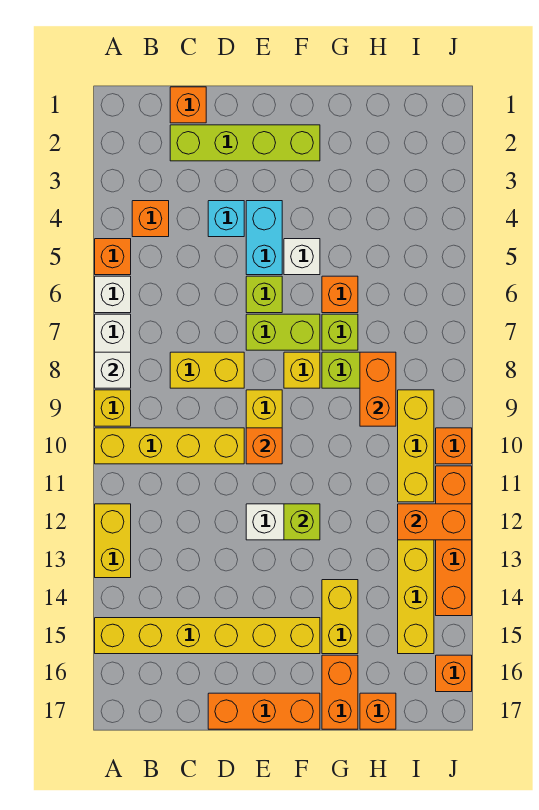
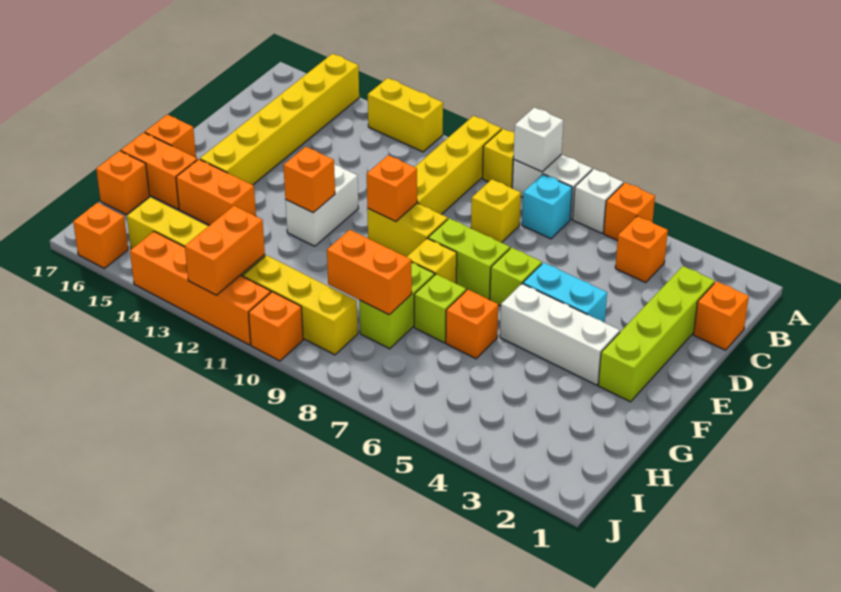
yellow 1x2 brick [170,352,244,388] -> yellow 1x1 brick [471,179,521,243]
cyan 1x1 brick [208,201,244,237] -> cyan 1x1 brick moved to [522,174,572,239]
orange 1x3 brick [208,693,320,729] -> orange 1x1 brick [145,115,196,157]
lime 1x2 brick [246,314,320,350] -> lime 1x2 brick turned to [428,218,510,299]
white 1x1 brick [284,239,320,275] -> white 1x3 brick [500,284,620,385]
lime 1x1 brick [284,504,320,540] -> orange 1x1 brick [283,147,335,213]
yellow 1x2 brick [322,580,358,654] -> orange 1x2 brick [176,159,256,225]

